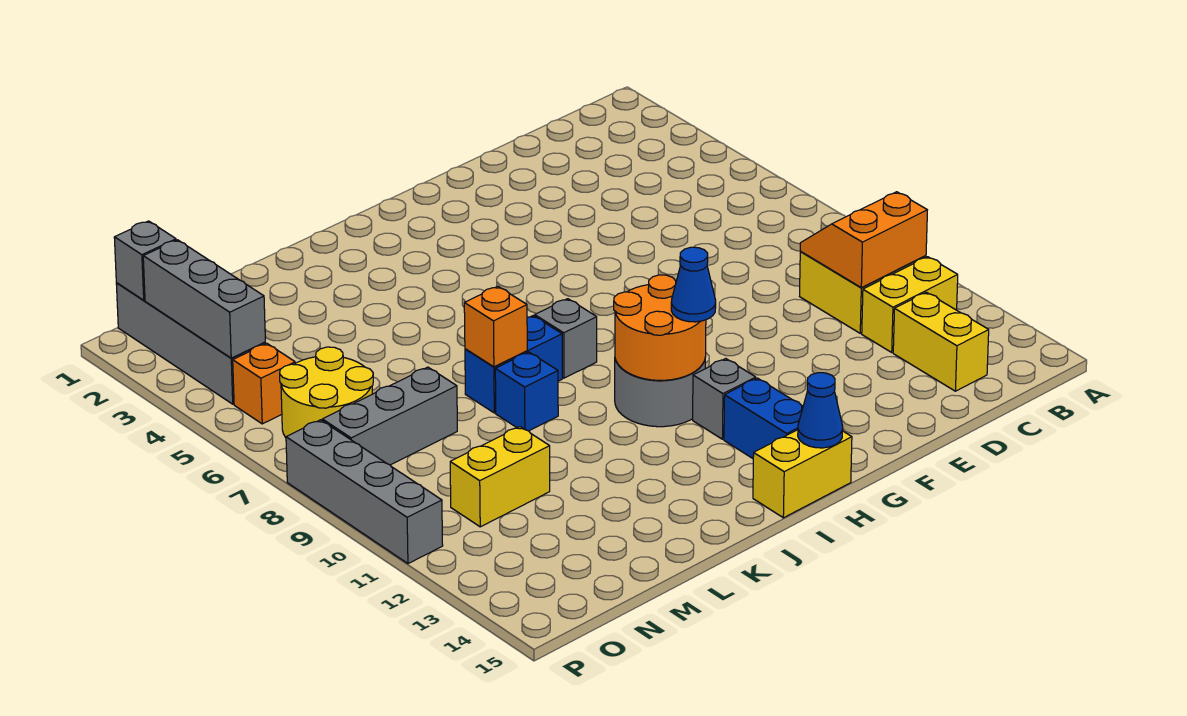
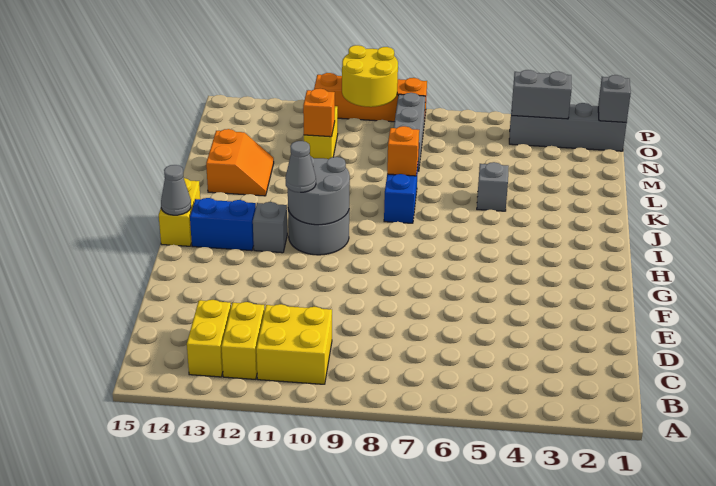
orange 2x2 slope [800,192,927,288] -> orange 2x2 slope moved to [206,129,274,196]
yellow 1x2 brick [893,292,989,391] -> yellow 1x2 brick turned to [187,300,231,377]
orange 2x2 round brick [614,275,706,380] -> grey 2x2 round brick [288,156,350,225]
blue 1x1 cone [671,247,716,322] -> grey 1x1 cone [285,141,316,192]
blue 1x1 cone [798,373,843,448] -> grey 1x1 cone [161,165,191,215]
grey 1x1 brick [535,299,597,378] -> grey 1x1 brick moved to [477,162,509,211]
blue 1x1 brick [495,352,558,431] -> none
yellow 2x2 round brick [280,347,373,438] -> yellow 2x2 round brick moved to [342,45,398,107]
grey 1x3 brick [143,240,265,358] -> grey 1x2 brick [512,70,572,119]
orange 1x1 brick [233,343,295,424] -> orange 1x1 brick moved to [303,89,335,137]
grey 1x4 brick [286,420,443,564] -> orange 1x4 brick [314,73,427,122]

